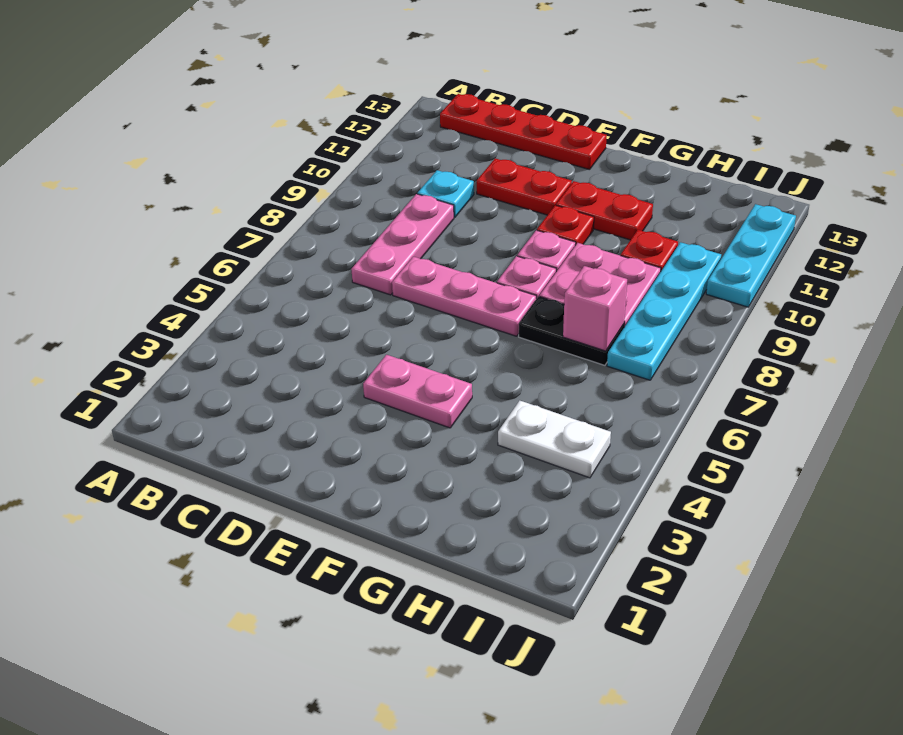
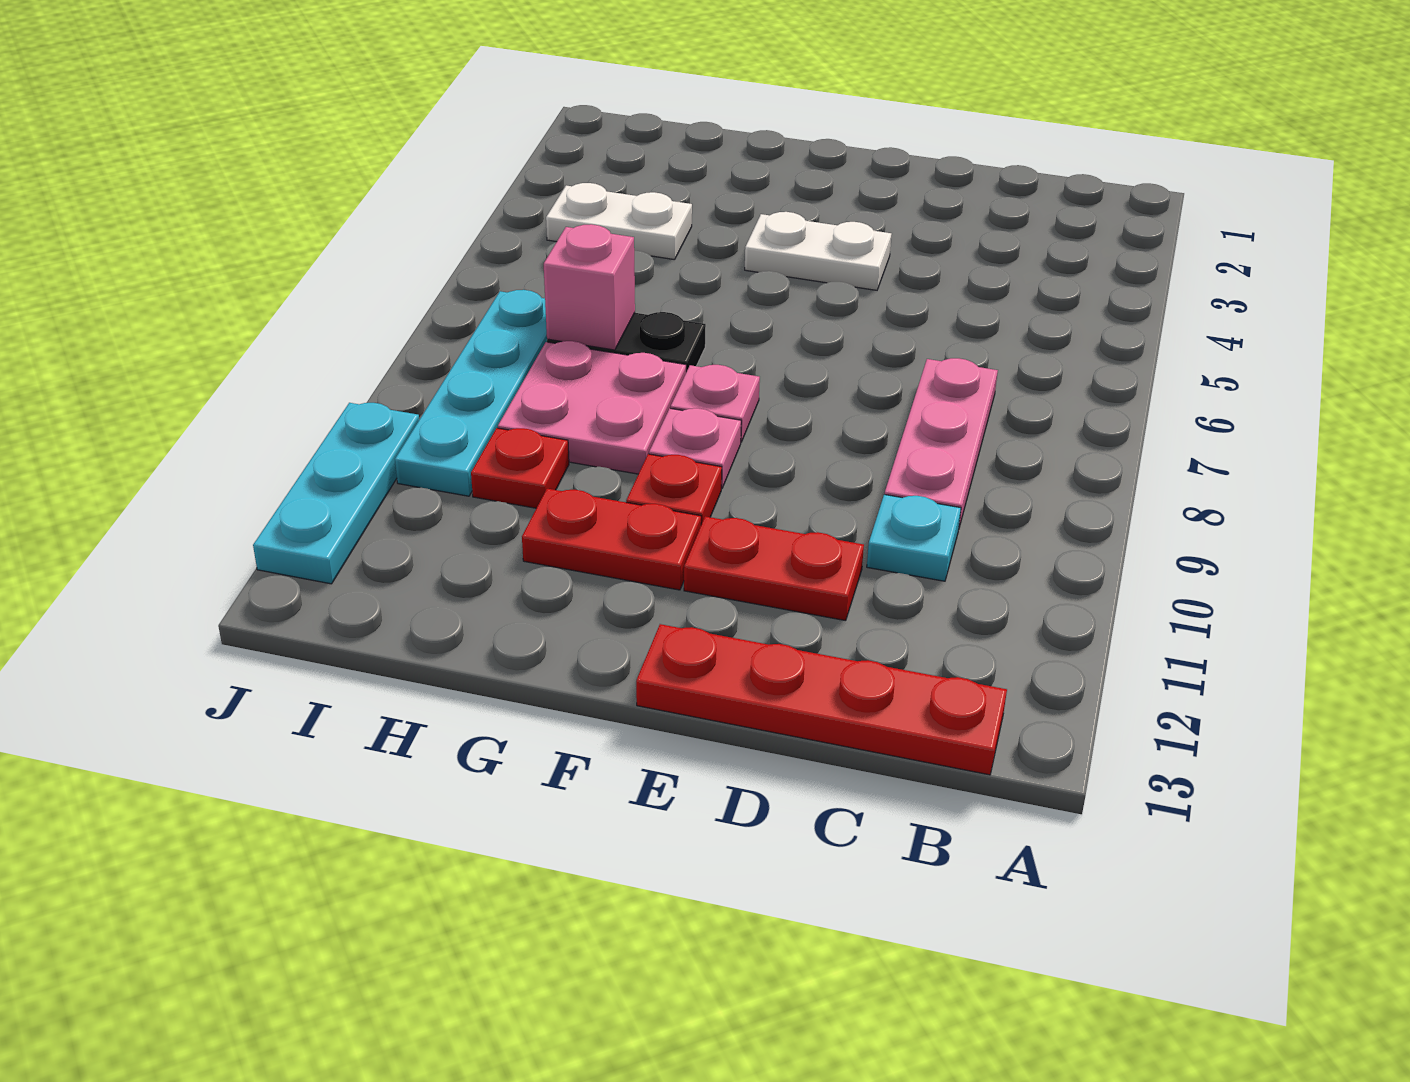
pink 1x3 plate [392,257,536,336] -> none
pink 1x2 plate [363,355,472,428] -> white 1x2 plate [745,212,892,290]

